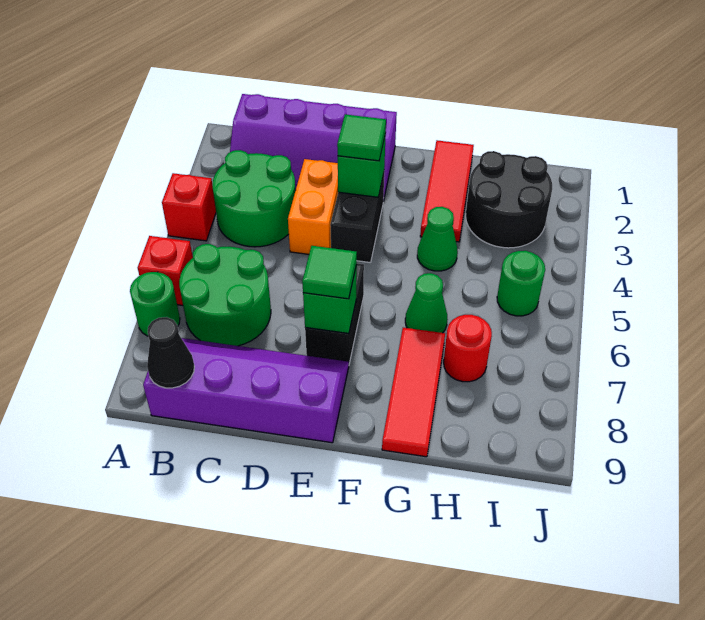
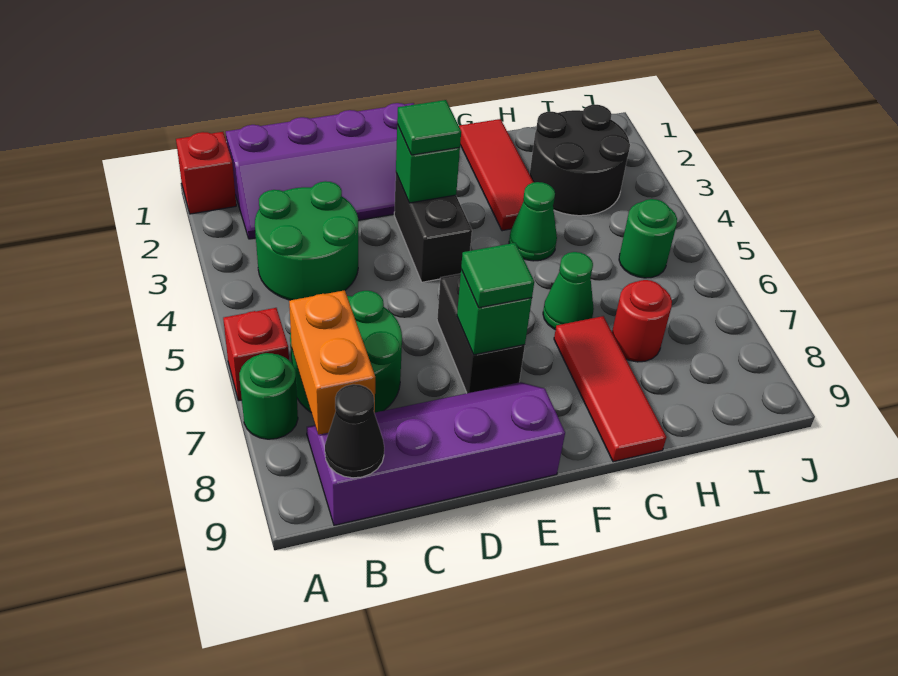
red 1x1 brick [162,173,216,241] -> red 1x1 brick moved to [176,132,236,214]
orange 1x2 brick [288,159,338,254] -> orange 1x2 brick moved to [289,290,375,435]

